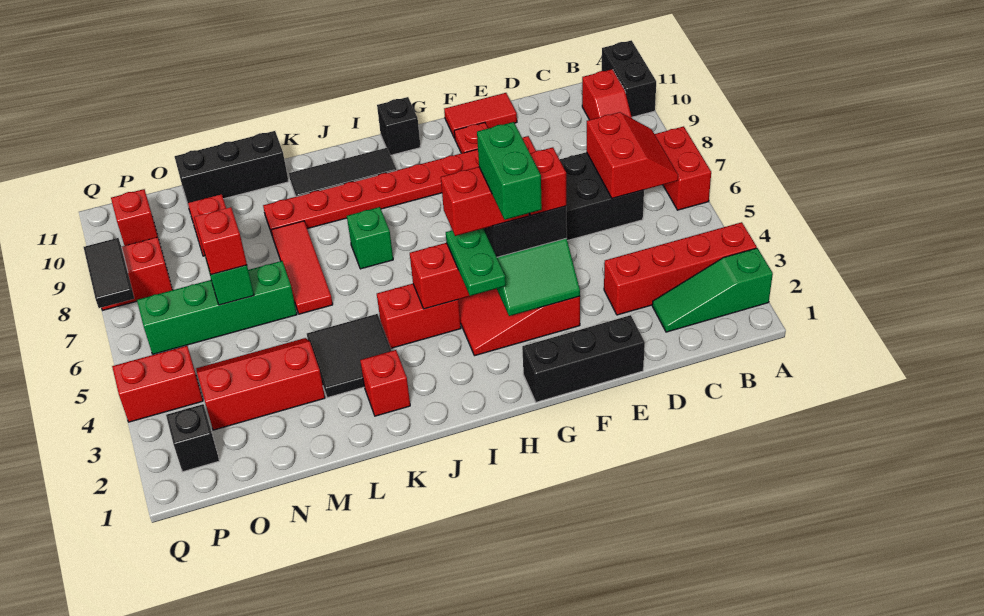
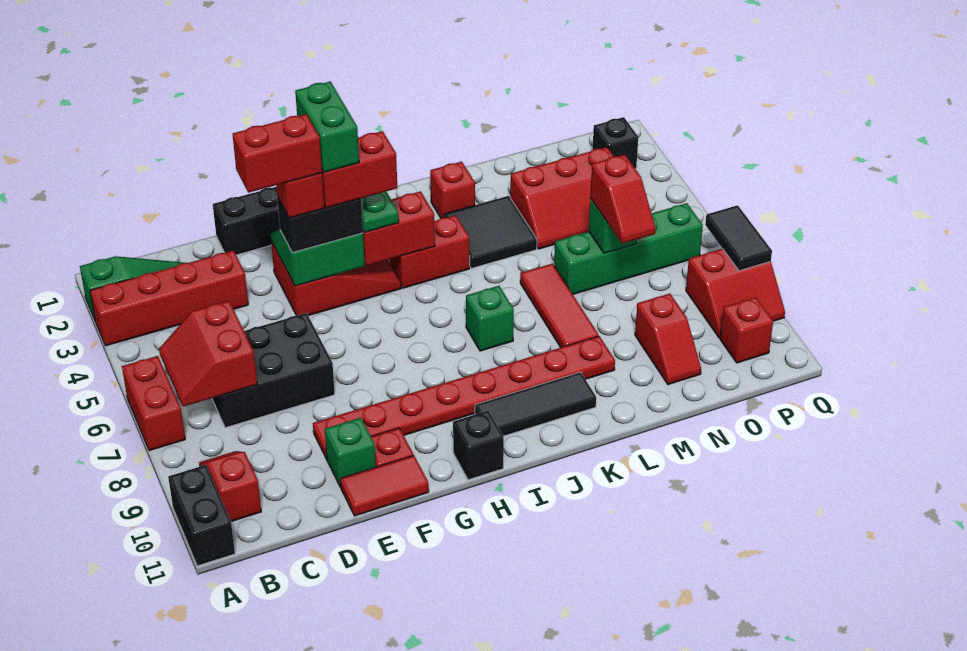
none -> green 1x1 brick [325,418,376,487]
black 1x3 brick [175,131,289,203] -> none
red 1x2 brick [112,346,203,422] -> red 1x2 brick moved to [233,114,322,193]

